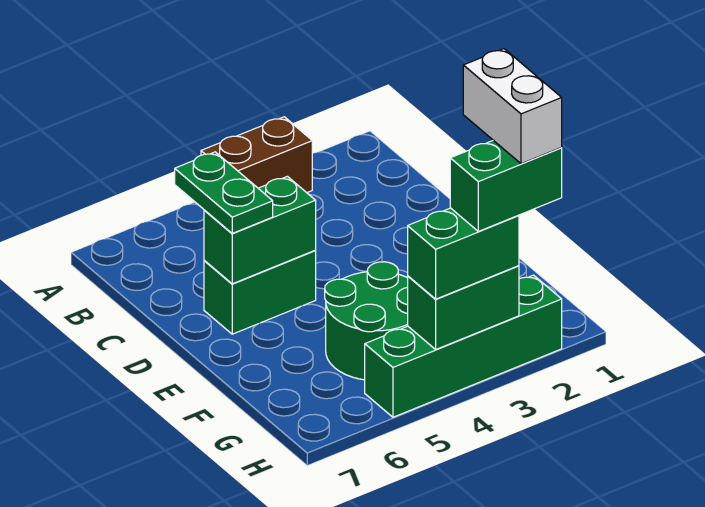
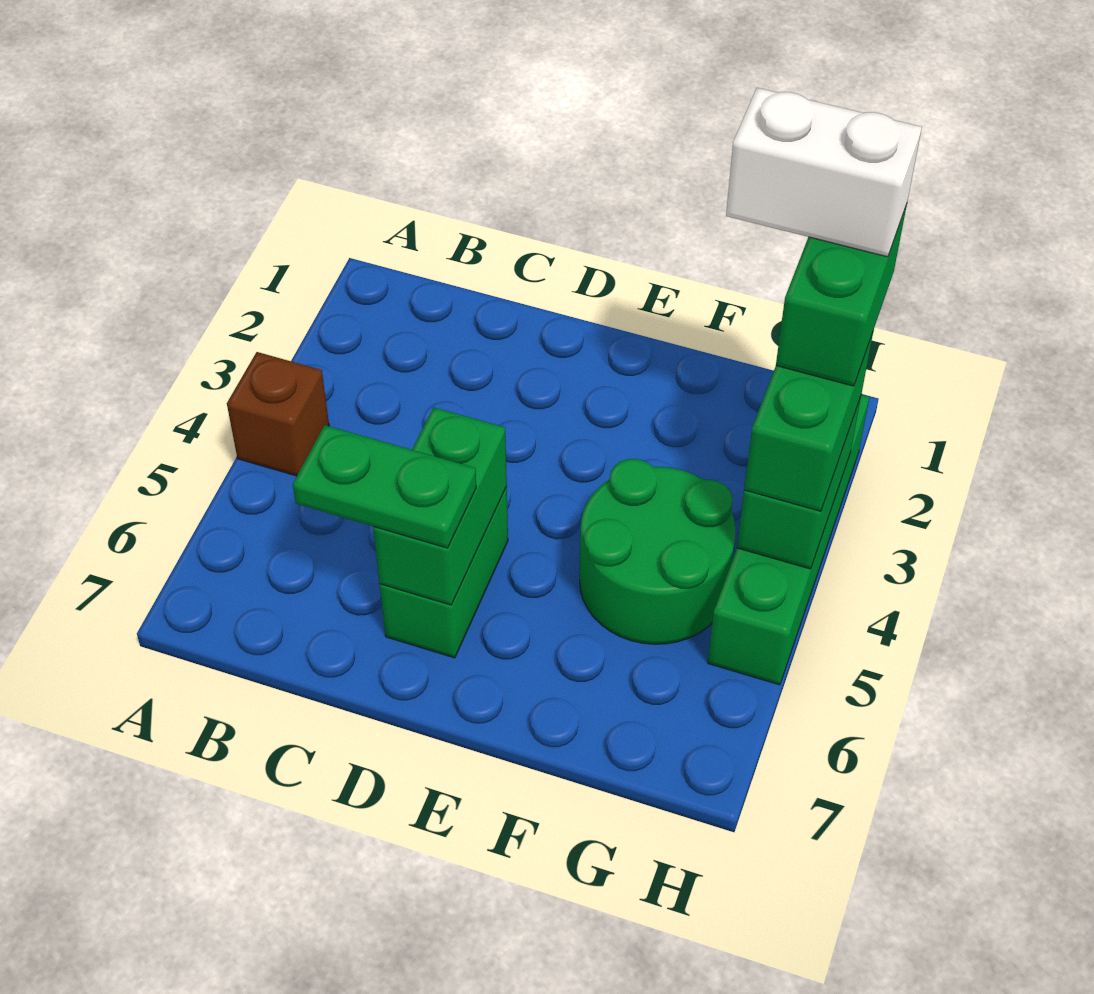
brown 1x2 brick [201,117,312,193] -> brown 1x1 brick [227,352,329,476]

